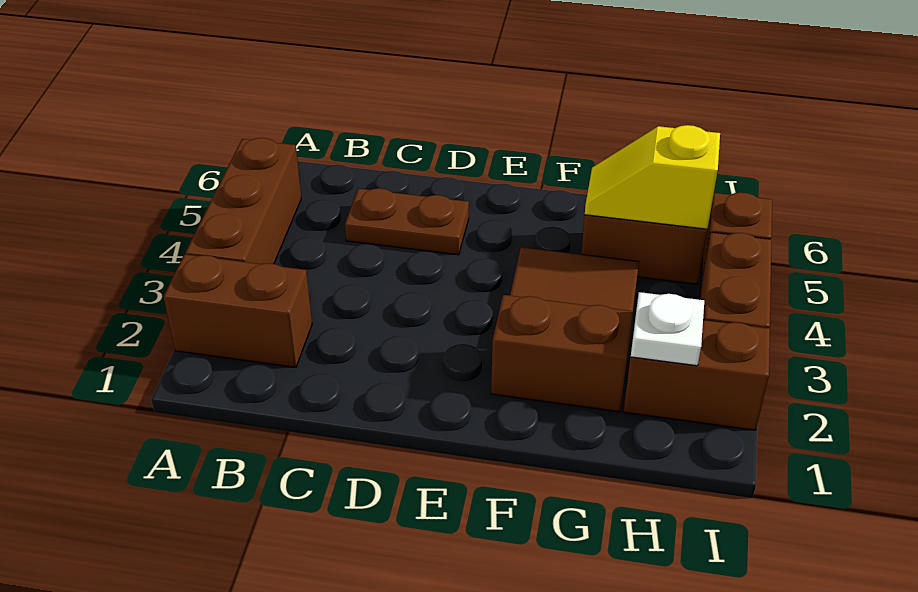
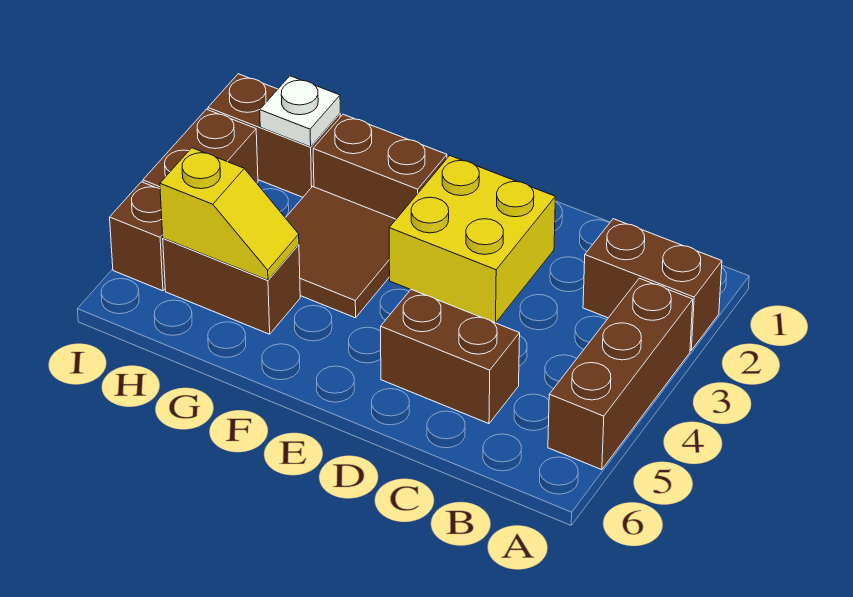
brown 1x2 plate [345,188,469,255] -> brown 1x2 brick [381,289,520,424]
none -> yellow 2x2 brick [389,156,555,323]

